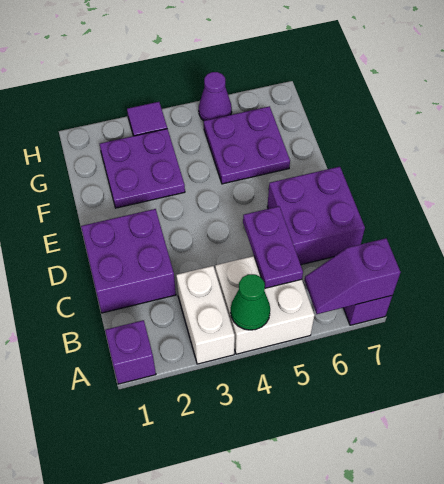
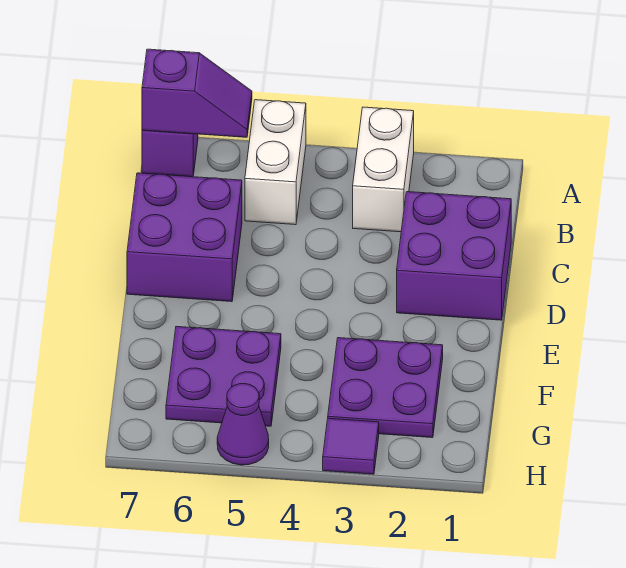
purple 1x1 brick [105,320,156,384] -> none
white 2x2 brick [215,256,315,354] -> white 1x2 brick [245,100,306,225]
green 1x1 cone [231,274,270,330] -> none
purple 1x2 plate [243,206,303,288] -> none

